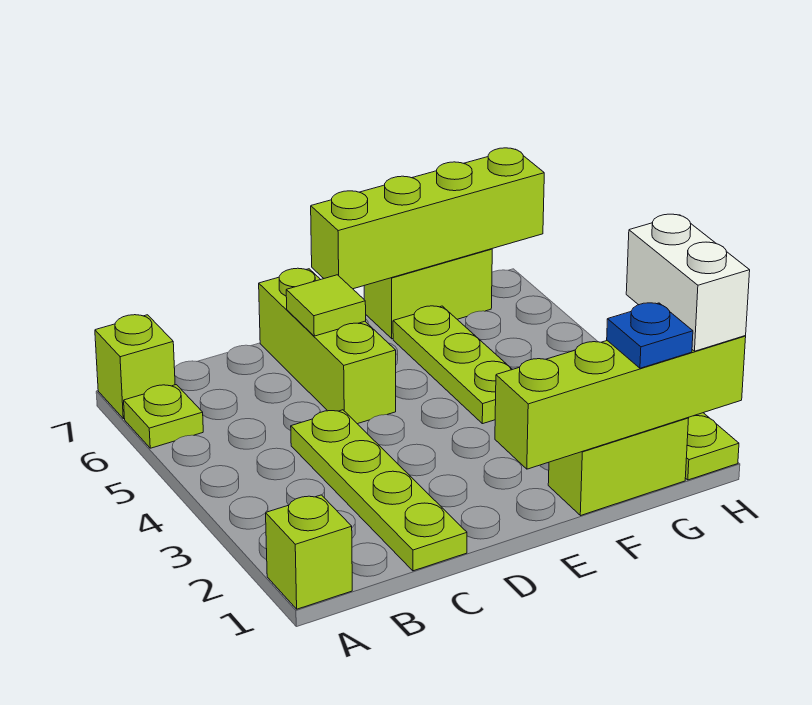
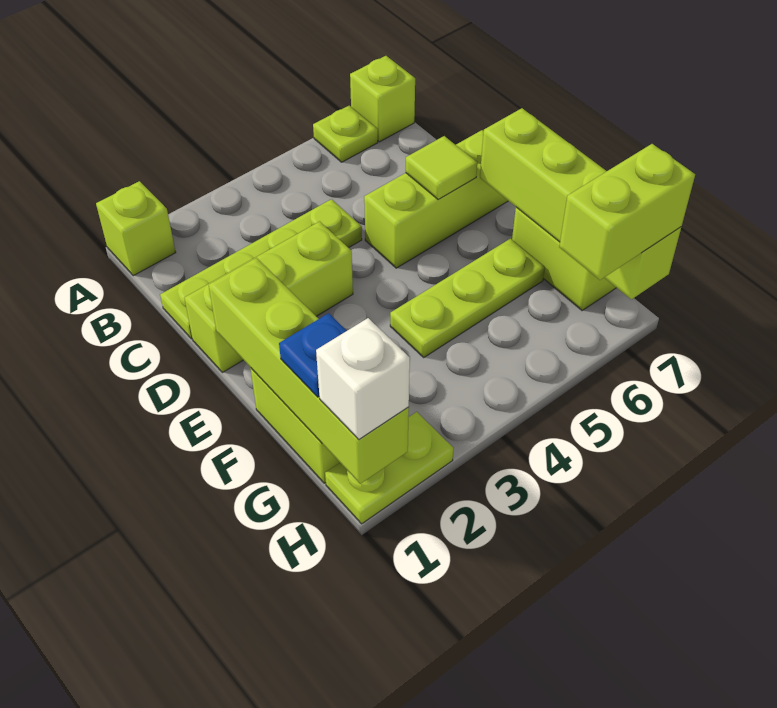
none -> lime 1x3 brick [184,221,353,372]
white 1x2 brick [626,214,750,351] -> white 1x1 brick [316,318,410,440]
none -> lime 1x2 brick [559,144,695,280]

